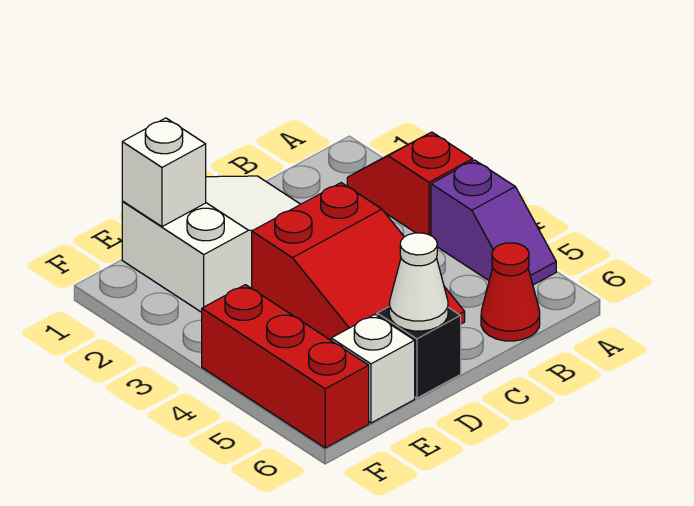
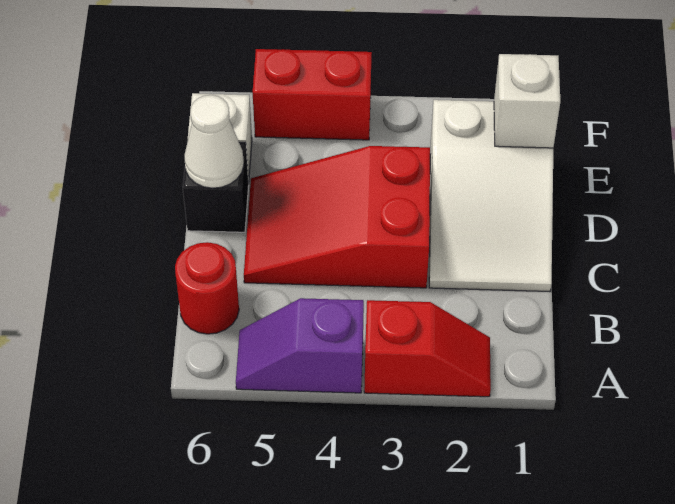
red 1x1 cone [481,243,540,341] -> red 1x1 round brick [175,242,239,334]
red 1x3 brick [202,285,369,448] -> red 1x2 brick [253,49,372,140]

